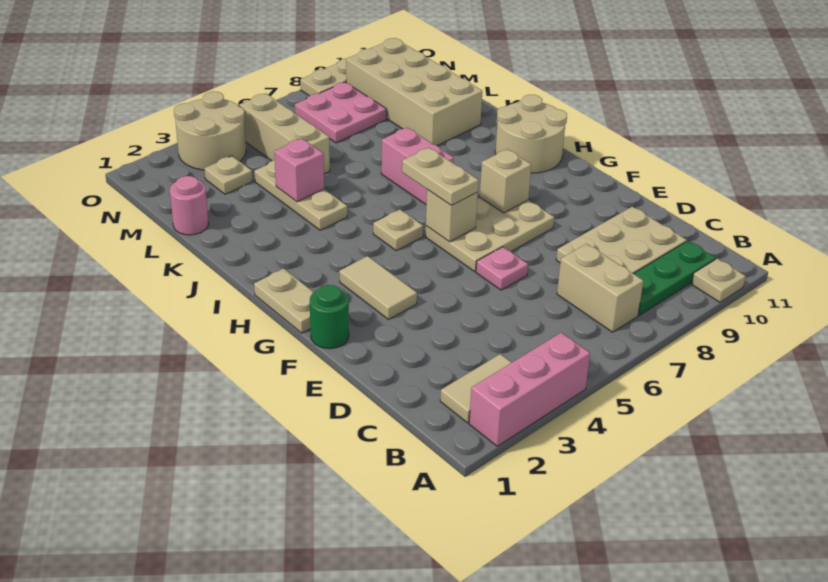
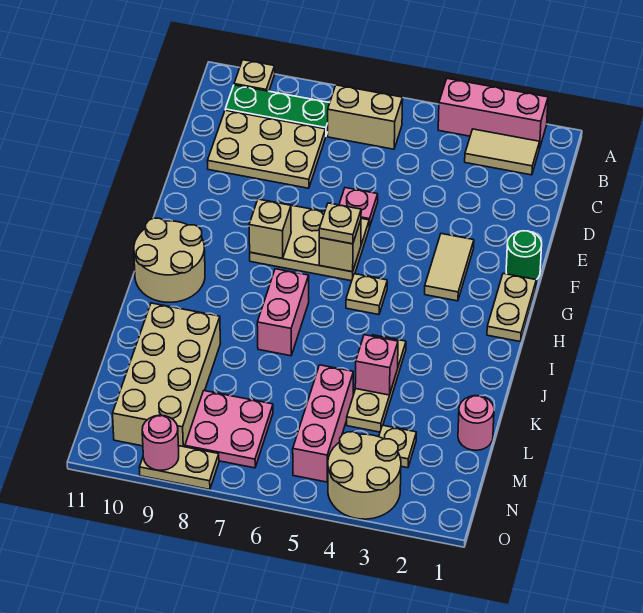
tan 1x2 brick [557,244,643,332] -> tan 1x2 brick turned to [328,85,403,149]
tan 1x2 plate [402,148,479,205] -> tan 1x1 plate [319,203,361,244]
tan 1x3 brick [239,93,330,174] -> pink 1x3 brick [293,365,353,482]
none -> pink 1x1 round brick [142,415,179,470]

